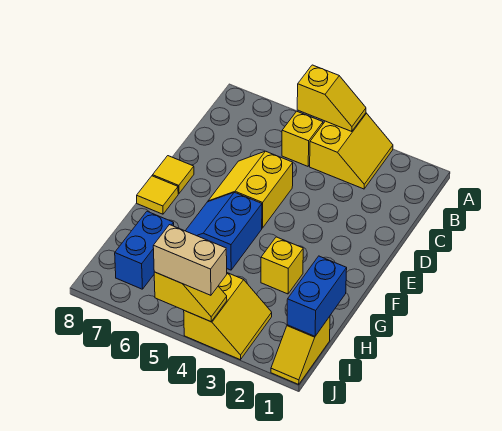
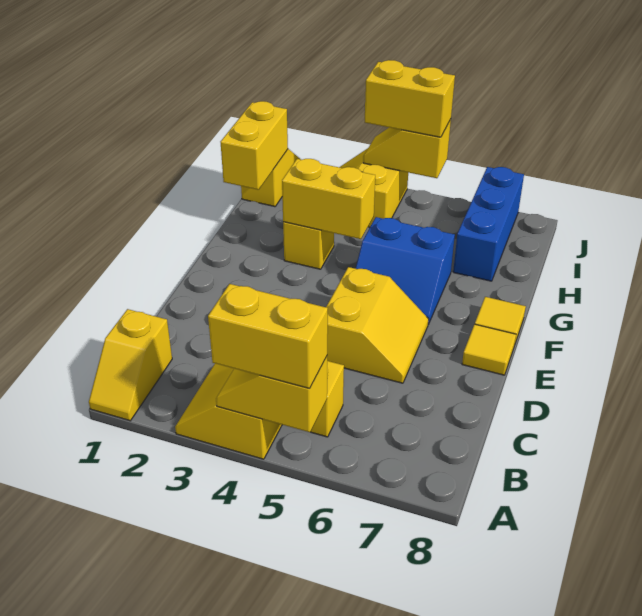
none -> yellow 1x2 slope [89,309,172,421]
none -> yellow 1x2 brick [208,284,328,389]
blue 2x2 slope [186,192,262,270] -> blue 2x2 slope turned to [356,217,455,324]
none -> yellow 1x2 brick [282,159,375,239]
blue 1x2 brick [287,256,347,336] -> yellow 1x2 brick [221,101,288,190]
blue 1x2 brick [115,211,174,289] -> blue 1x3 brick [453,167,524,281]
tan 1x2 brick [153,225,227,295] -> yellow 1x2 brick [365,60,455,137]

